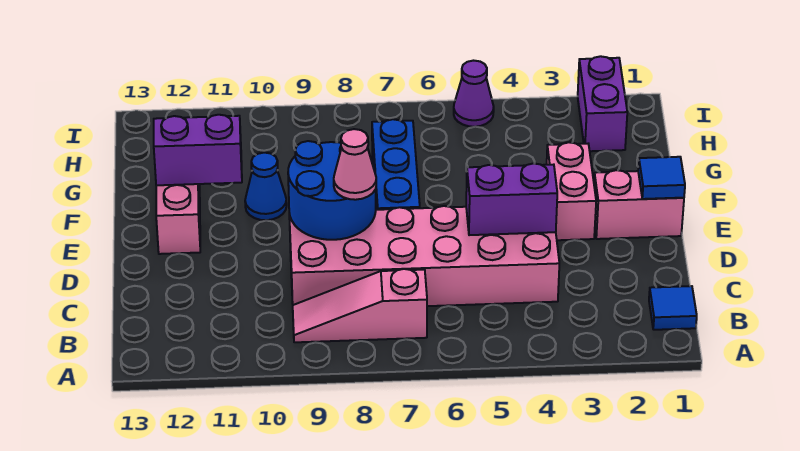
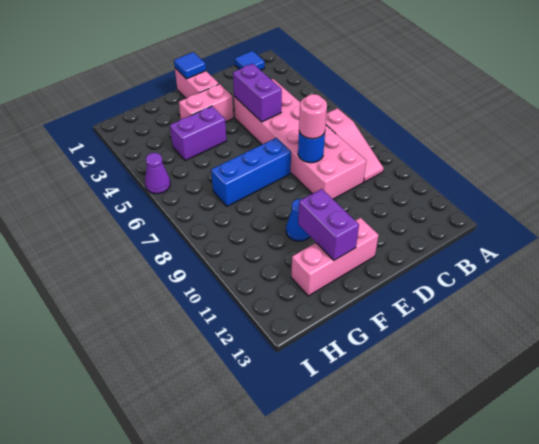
blue 2x2 round brick [288,141,376,240] -> blue 1x1 round brick [298,132,325,163]
pink 1x1 cone [334,129,376,200] -> pink 1x1 round brick [299,94,327,139]
purple 1x2 brick [578,56,627,151] -> purple 1x2 brick moved to [170,106,226,161]

